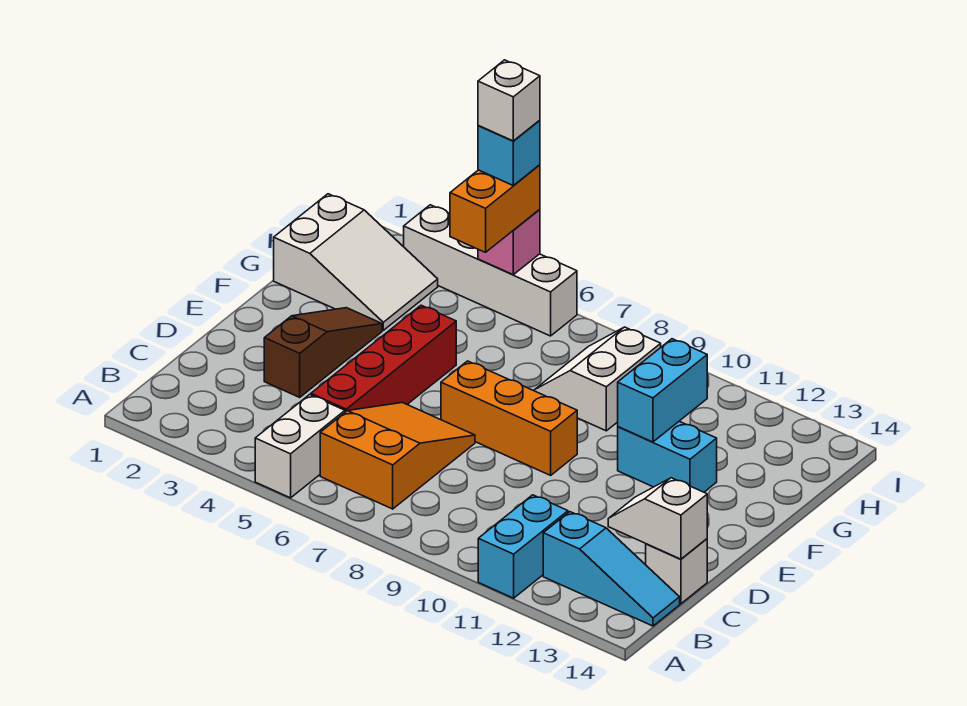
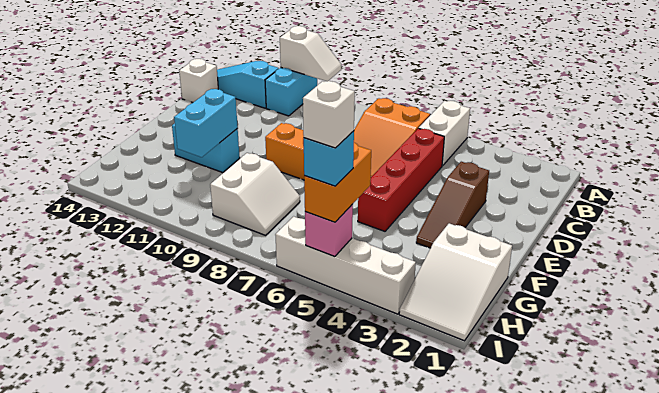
white 1x2 slope [608,478,707,559] -> white 1x2 slope moved to [280,26,341,81]
white 2x3 slope [274,194,438,330] -> white 2x3 slope turned to [399,223,512,341]

